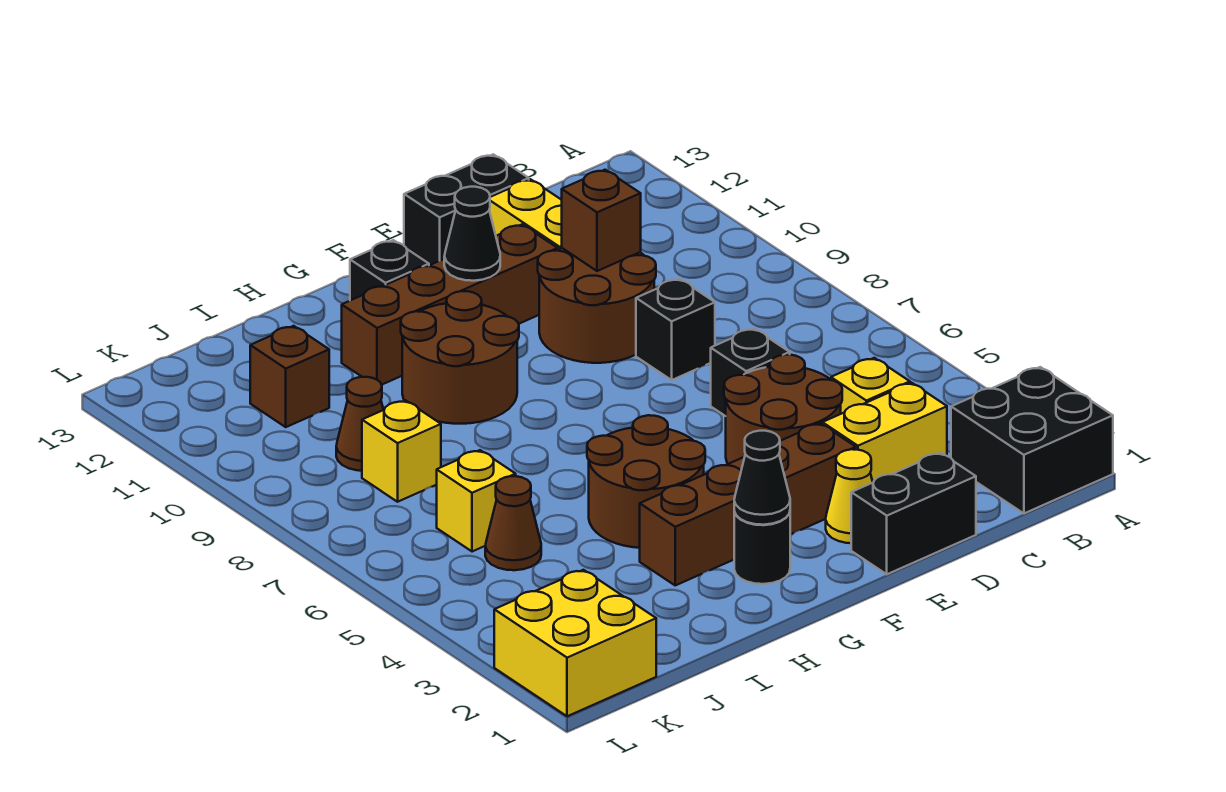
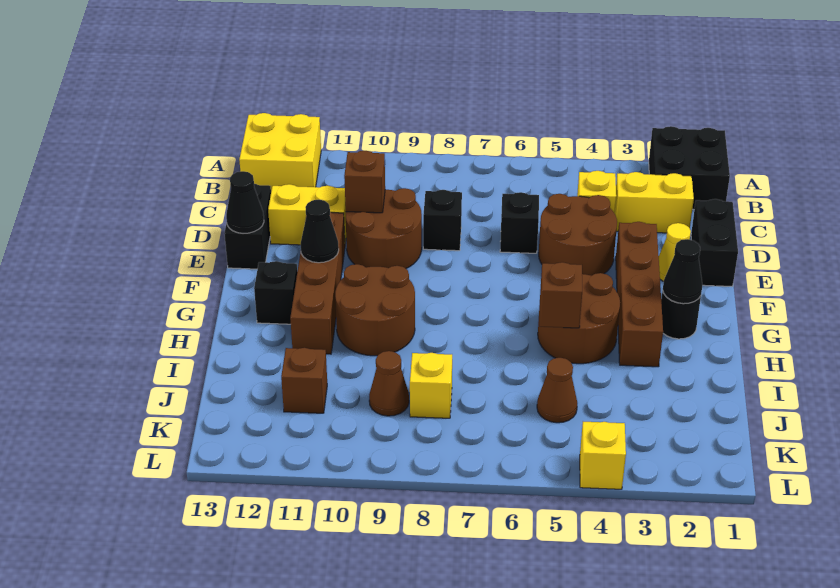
yellow 1x2 brick [822,383,947,482] -> yellow 1x2 brick turned to [615,172,694,233]
none -> black 1x1 cone [226,171,264,233]
none -> brown 1x1 brick [540,262,582,328]
yellow 1x1 brick [437,450,516,552] -> yellow 1x1 brick moved to [580,422,626,489]
yellow 2x2 brick [494,570,656,716] -> yellow 2x2 brick moved to [239,113,321,191]

